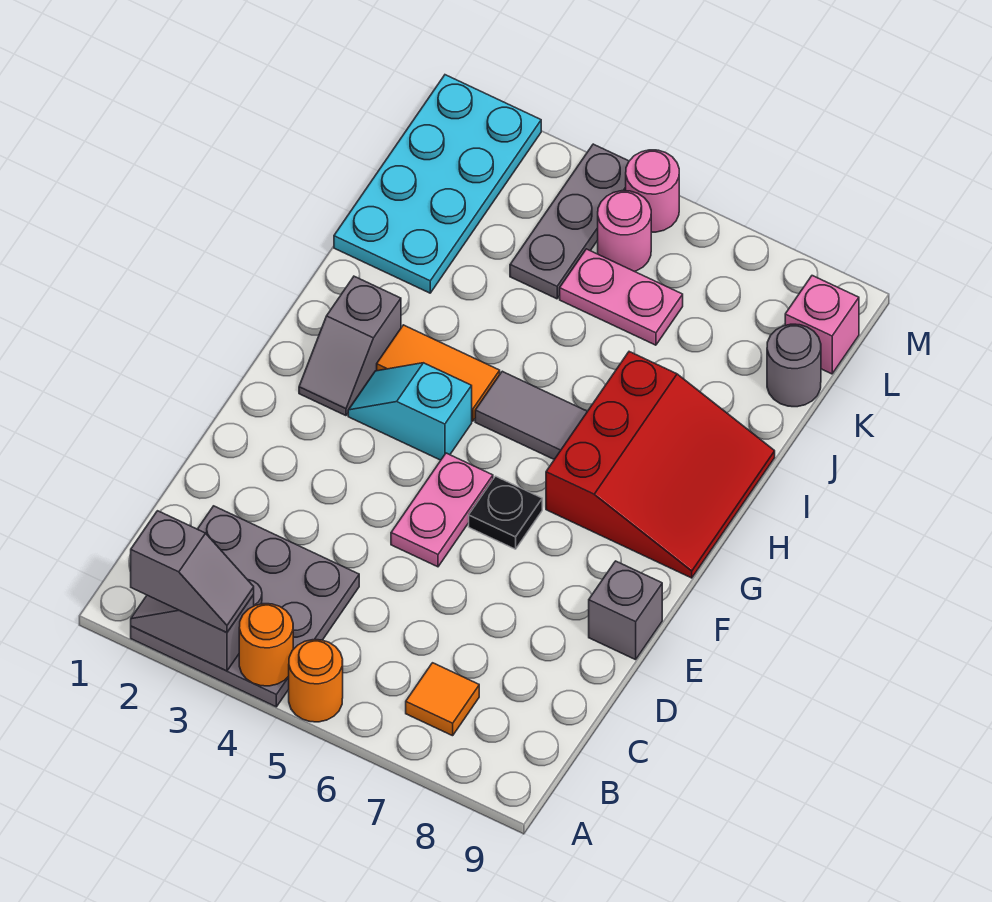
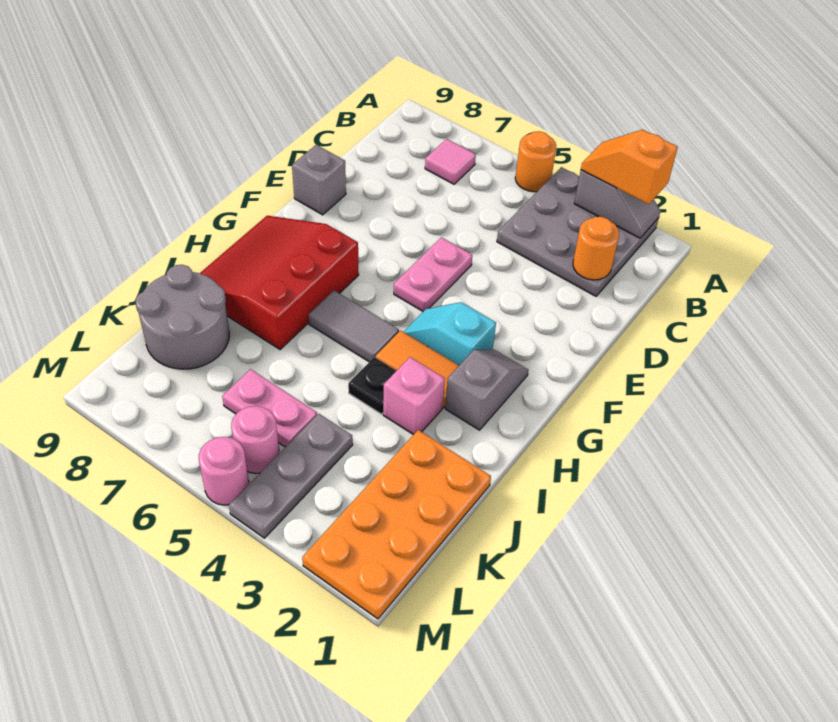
grey 1x2 slope [131,511,254,633] -> orange 1x2 slope [581,130,678,204]
orange 1x1 round brick [239,604,293,686] -> orange 1x1 round brick moved to [573,217,619,280]
orange 1x1 tile [406,663,479,736] -> pink 1x1 tile [425,139,476,184]
black 1x1 plate [469,476,542,549] -> black 1x1 plate moved to [348,357,396,414]
cyan 1x2 slope [348,363,472,460] -> cyan 1x2 slope turned to [404,302,496,365]
cyan 2x4 plate [334,75,541,293] -> orange 2x4 plate [302,430,491,619]
grey 1x1 round brick [767,324,821,407] -> grey 2x2 round brick [136,265,229,369]
pink 1x1 brick [785,276,859,374] -> pink 1x1 brick moved to [383,357,445,435]

